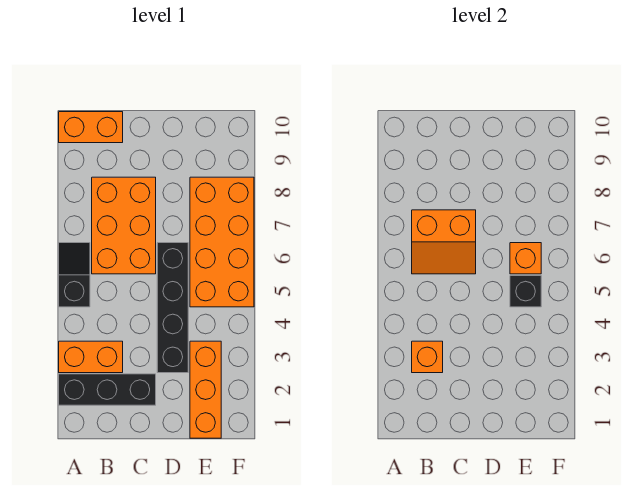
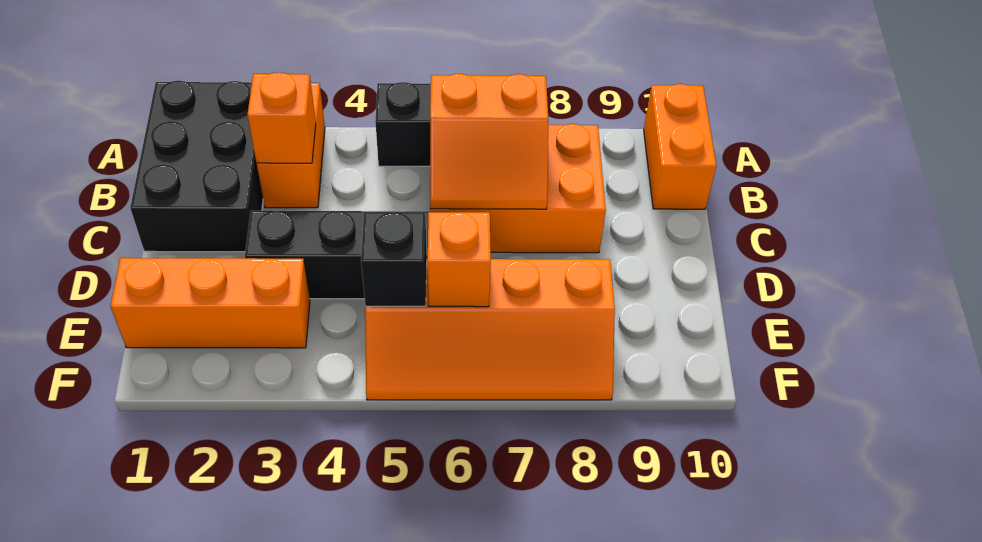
black 1x3 brick [59,374,156,405] -> black 2x3 brick [130,81,263,252]
orange 2x2 slope [412,210,476,274] -> orange 2x2 slope turned to [430,74,548,209]
orange 2x4 brick [190,177,254,307] -> orange 2x4 slope [365,259,615,400]

